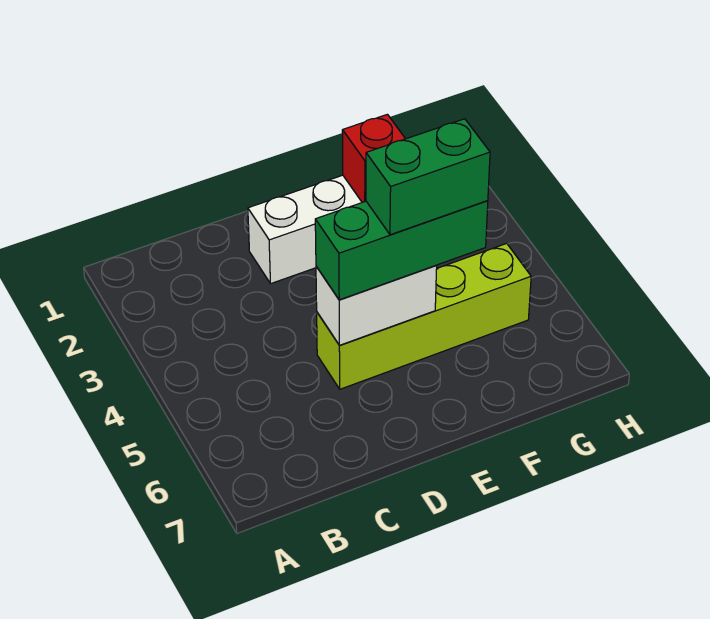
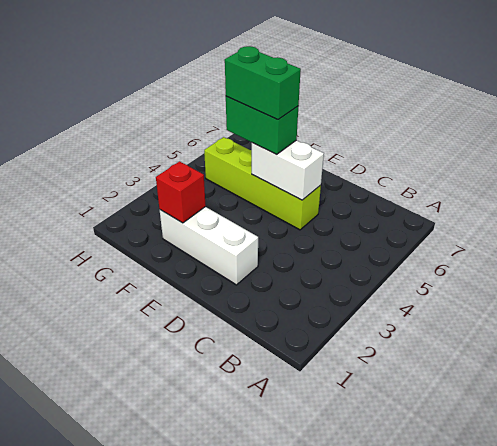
green 1x3 brick [315,201,488,300] -> green 1x2 brick [226,96,298,155]

